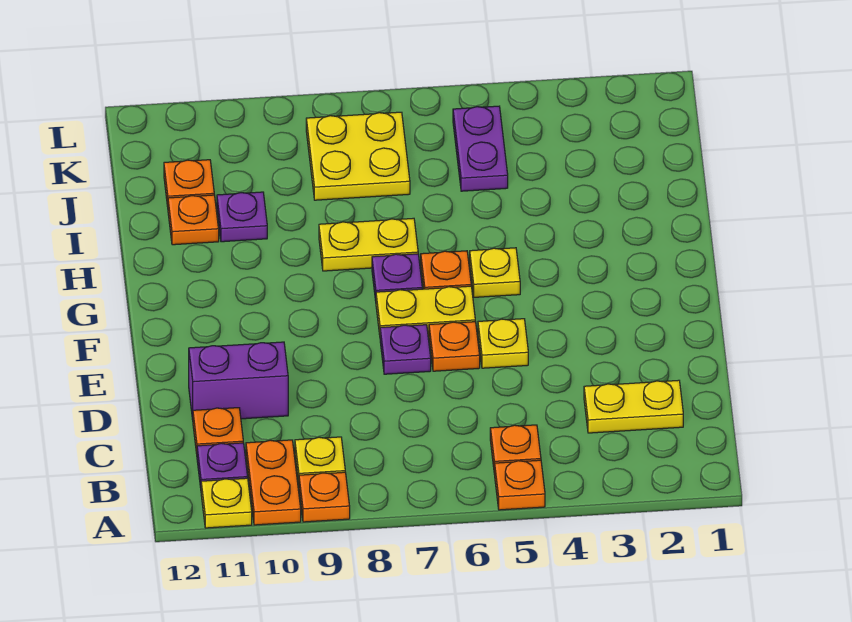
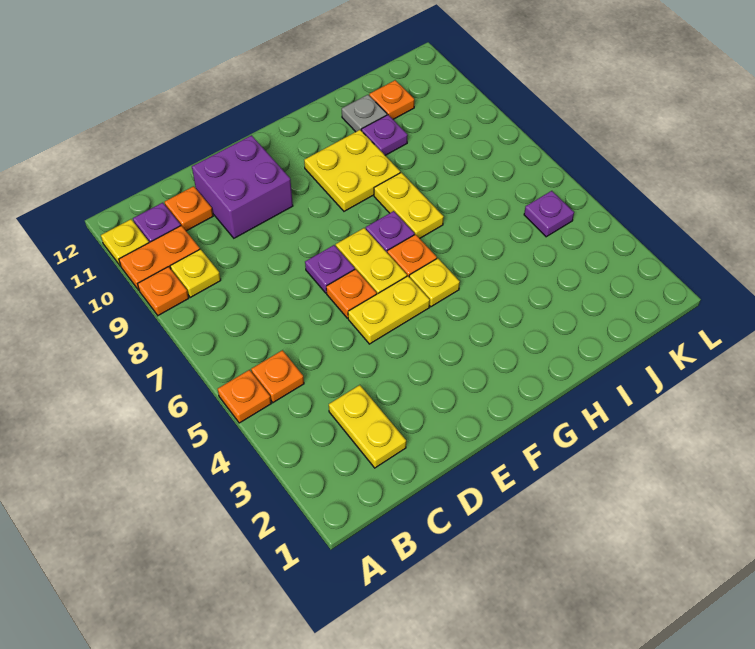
purple 1x2 brick [189,342,288,419] -> purple 2x2 brick [192,135,293,238]
yellow 1x1 plate [478,319,528,368] -> yellow 1x2 plate [348,276,430,344]
orange 1x1 plate [168,195,219,245] -> grey 1x1 plate [342,95,387,132]
purple 1x2 plate [453,106,508,191] -> purple 1x1 plate [524,191,574,237]
yellow 2x2 plate [306,112,410,200] -> yellow 2x2 plate moved to [304,130,400,211]

